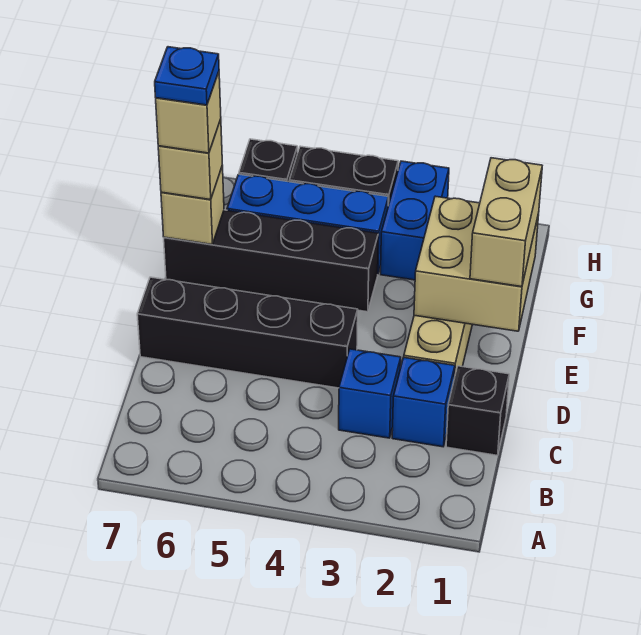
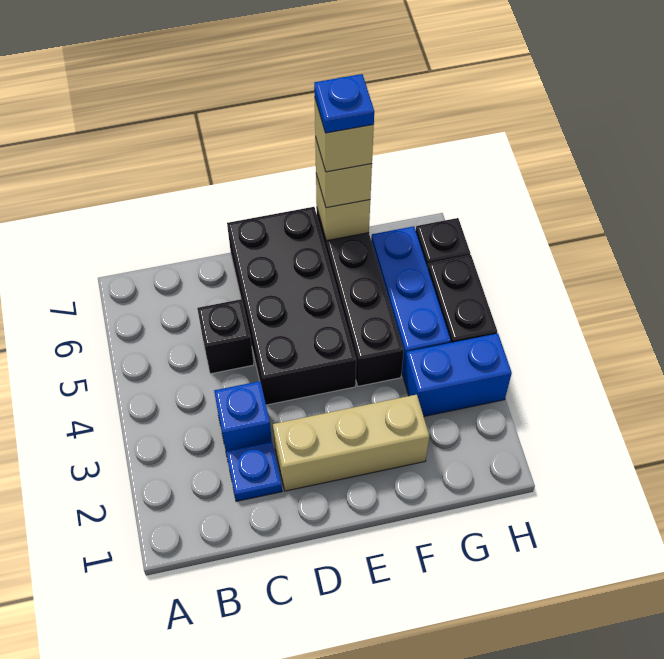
black 1x1 brick [446,366,509,455] -> black 1x1 brick moved to [197,299,254,374]
blue 1x1 brick [392,357,455,447] -> blue 1x1 plate [226,442,282,501]
black 1x4 brick [137,277,358,388] -> black 2x4 brick [227,207,356,405]
tan 2x2 brick [414,196,539,331] -> none
tan 1x2 brick [470,158,542,287] -> none

